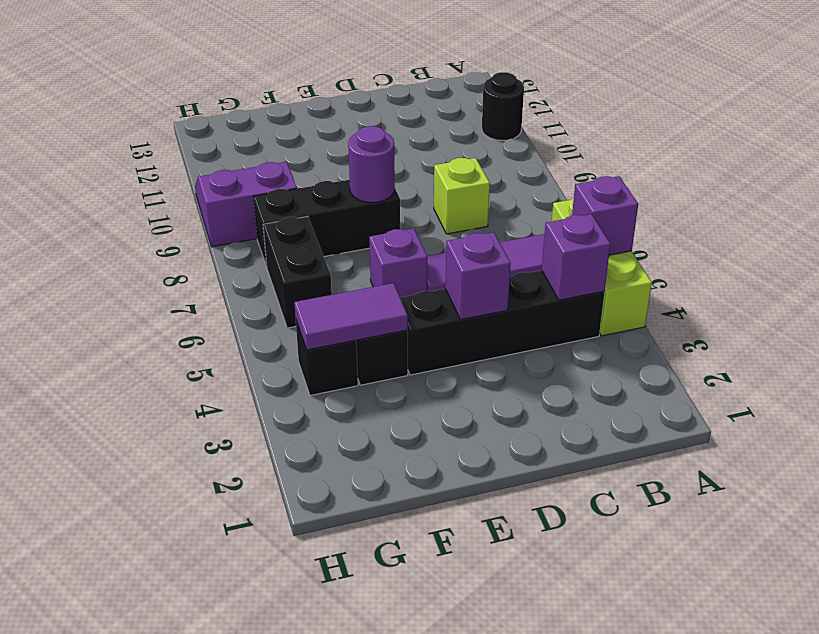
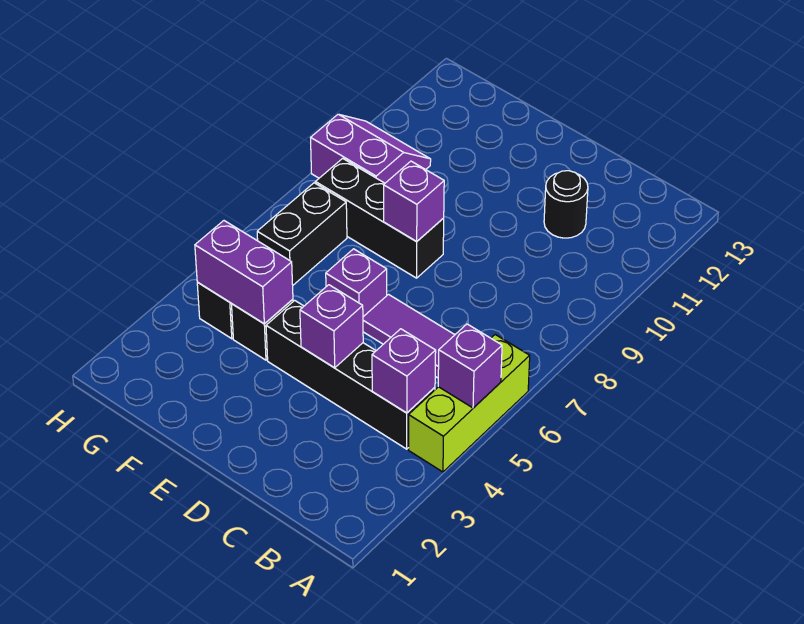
black 1x1 round brick [482,72,524,140] -> black 1x1 round brick moved to [544,171,588,238]
lime 1x1 brick [434,158,490,234] -> none
purple 1x1 round brick [348,126,395,203] -> purple 1x1 brick [384,161,444,242]
purple 1x2 tile [294,283,408,350] -> purple 1x2 brick [195,221,293,324]

